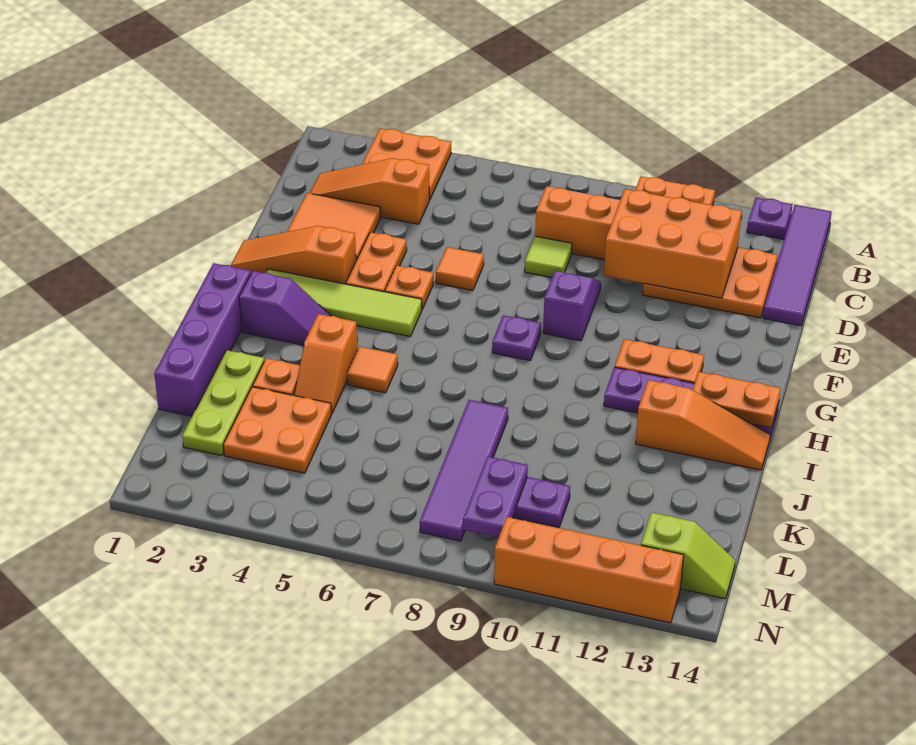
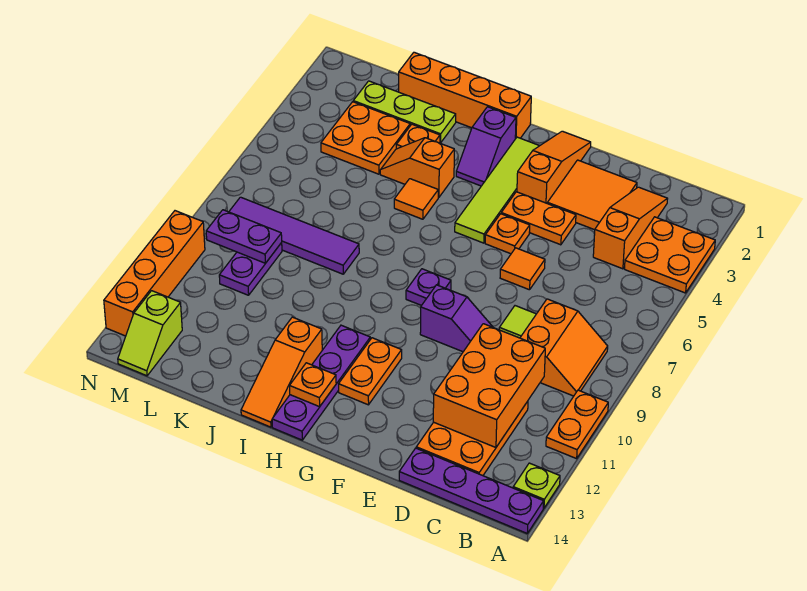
purple 1x1 plate [747,198,793,240] -> lime 1x1 plate [513,463,560,508]
purple 1x4 tile [763,205,832,326] -> purple 1x4 plate [399,448,544,533]
purple 1x4 brick [154,263,251,416] -> orange 1x4 brick [399,52,531,139]
orange 1x2 plate [693,372,781,428] -> orange 1x1 plate [290,363,336,407]

